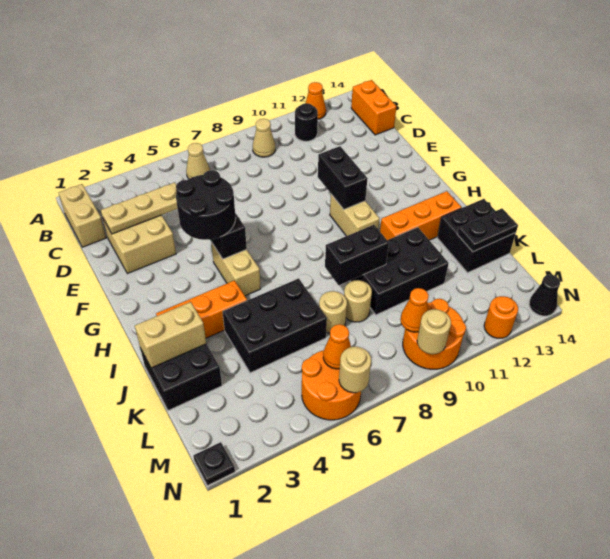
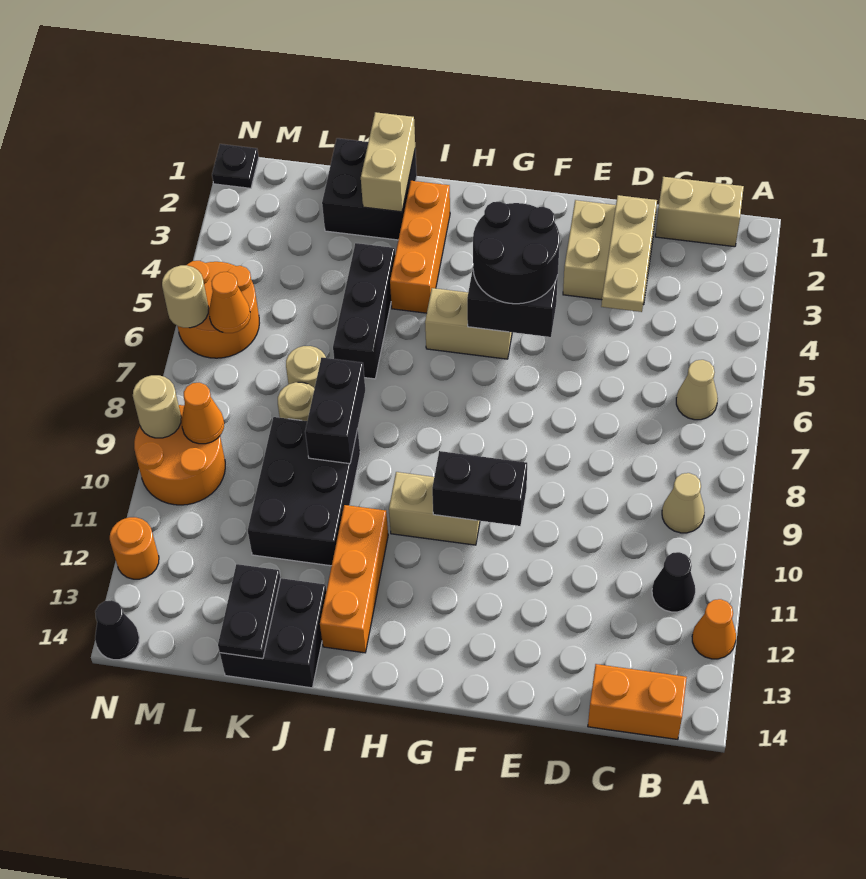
black 1x1 round brick [295,103,318,141] -> black 1x1 cone [652,552,695,612]
black 2x3 brick [223,278,327,373] -> black 1x3 brick [333,243,395,379]

